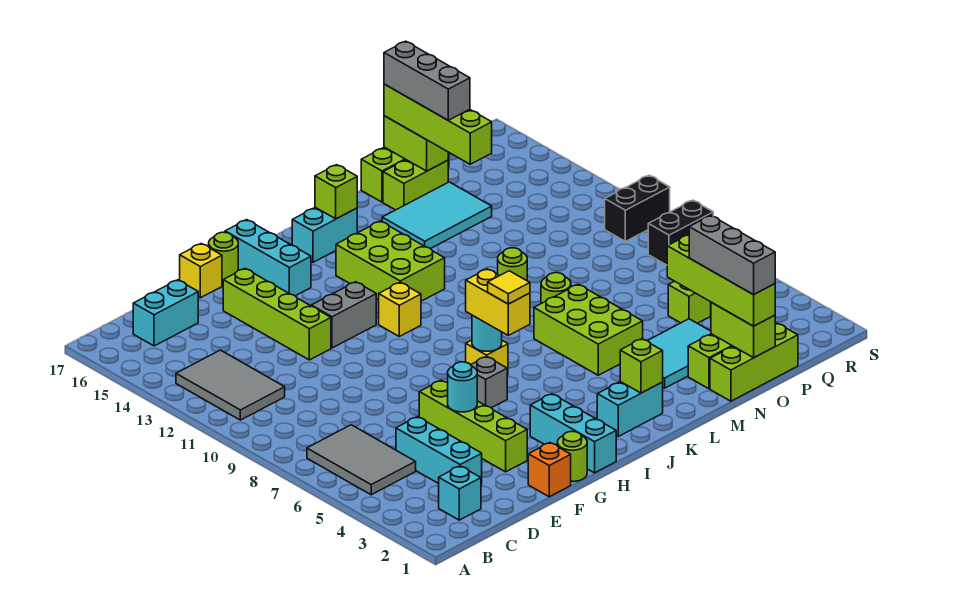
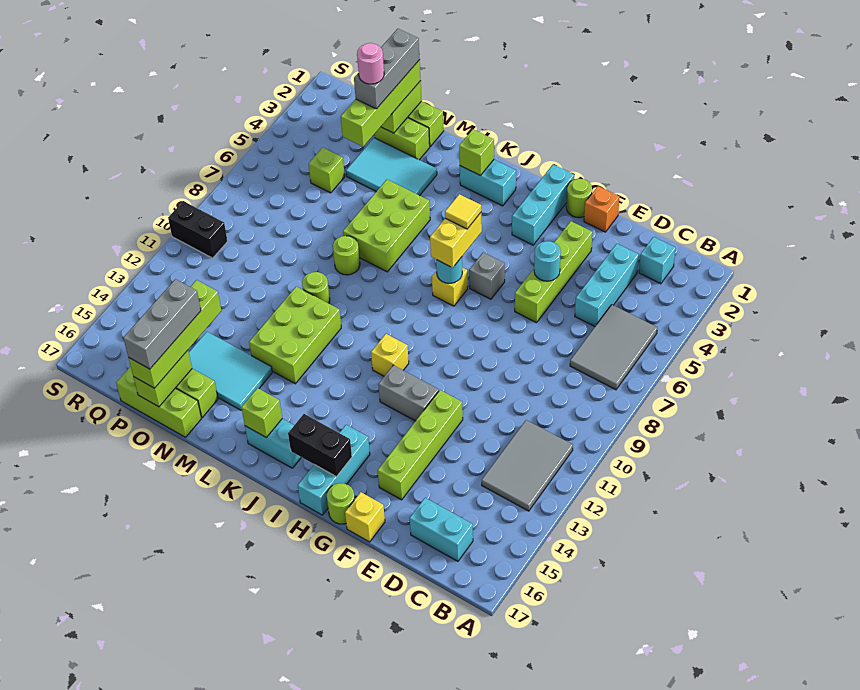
lime 2x3 brick [336,221,445,301] -> lime 2x3 brick moved to [249,287,341,384]
none -> pink 1x1 round brick [357,43,384,84]
black 1x2 brick [648,200,713,265] -> black 1x2 brick moved to [288,414,352,477]

